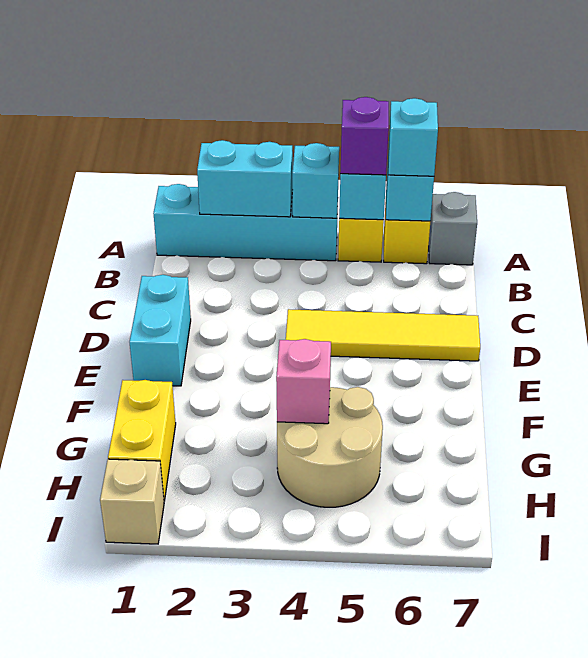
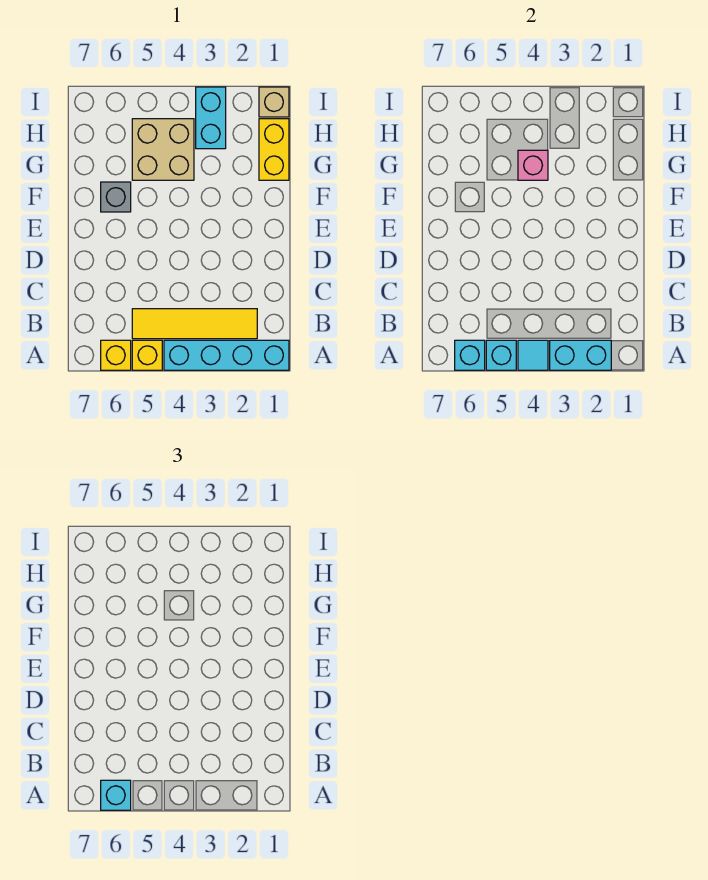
cyan 1x1 brick [293,143,339,218] -> cyan 1x1 tile [518,340,548,370]
purple 1x1 brick [340,97,389,175] -> none
grey 1x1 brick [429,192,477,265] -> grey 1x1 brick moved to [101,182,131,212]
cyan 1x2 brick [130,275,191,386] -> cyan 1x2 brick moved to [196,87,226,149]
yellow 1x4 tile [286,309,480,361] -> yellow 1x4 tile moved to [132,309,257,339]
tan 2x2 round brick [277,387,383,507] -> tan 2x2 brick [132,119,194,180]

